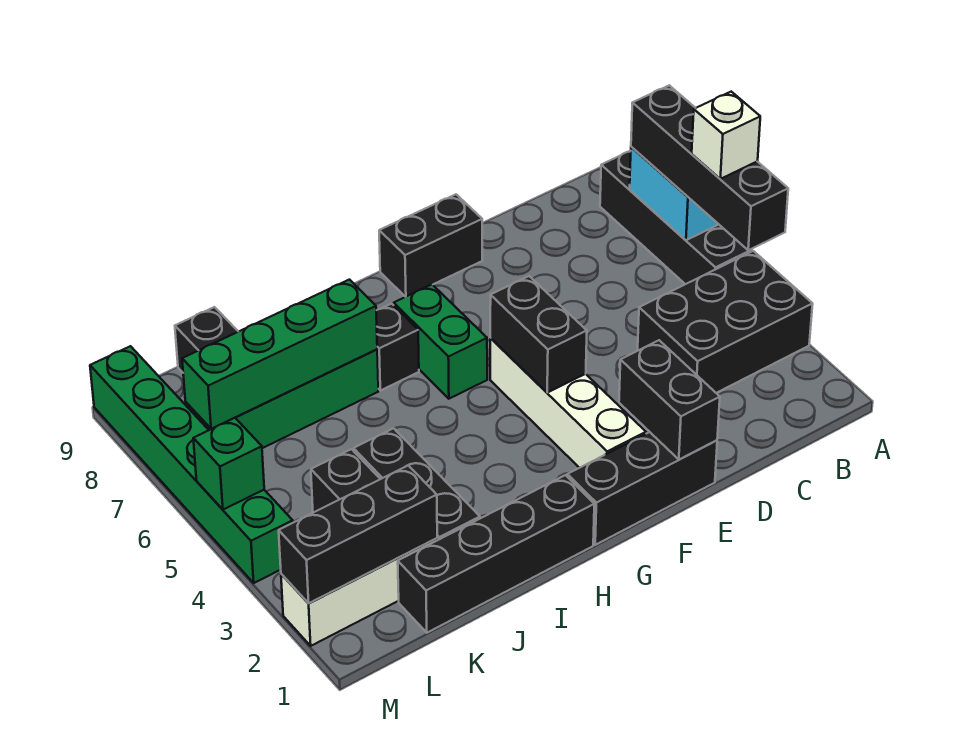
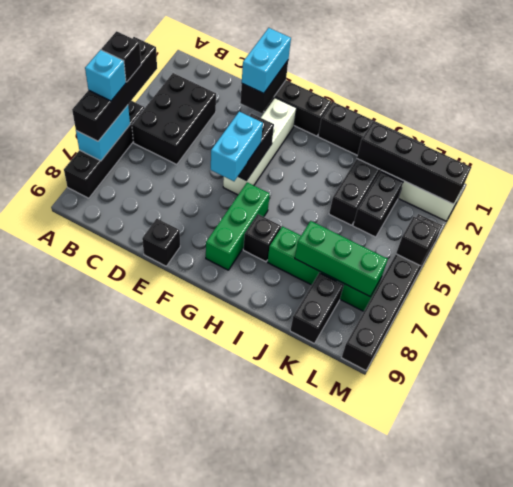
black 2x3 brick [638,251,813,393] -> black 2x3 brick turned to [132,73,216,164]
white 1x1 brick [692,92,760,179] -> black 1x1 brick [101,31,141,82]
none -> cyan 1x1 brick [85,50,126,101]
none -> cyan 1x2 brick [242,28,291,93]
black 1x2 brick [379,194,482,297] -> black 1x1 brick [142,219,180,266]
none -> cyan 1x2 brick [211,112,263,181]
green 1x2 brick [394,285,487,399] -> green 1x3 brick [206,182,270,270]
green 1x4 brick [182,280,377,429] -> green 1x3 brick [295,221,388,297]
black 1x3 brick [279,465,437,603] -> black 1x4 brick [357,122,471,204]
green 1x6 brick [90,346,293,583] -> black 1x6 brick [342,214,442,370]
green 1x1 brick [193,418,264,510] -> black 1x1 brick [396,217,438,266]

